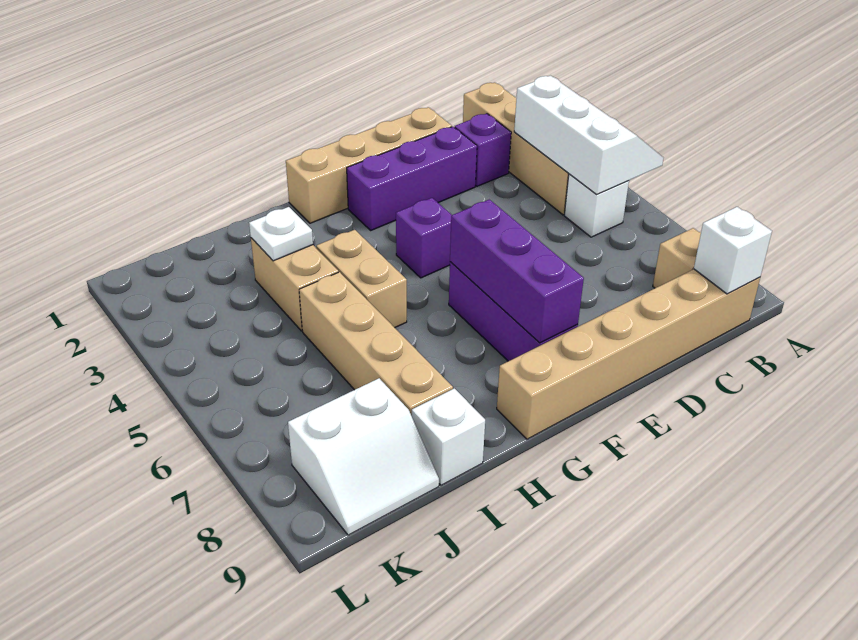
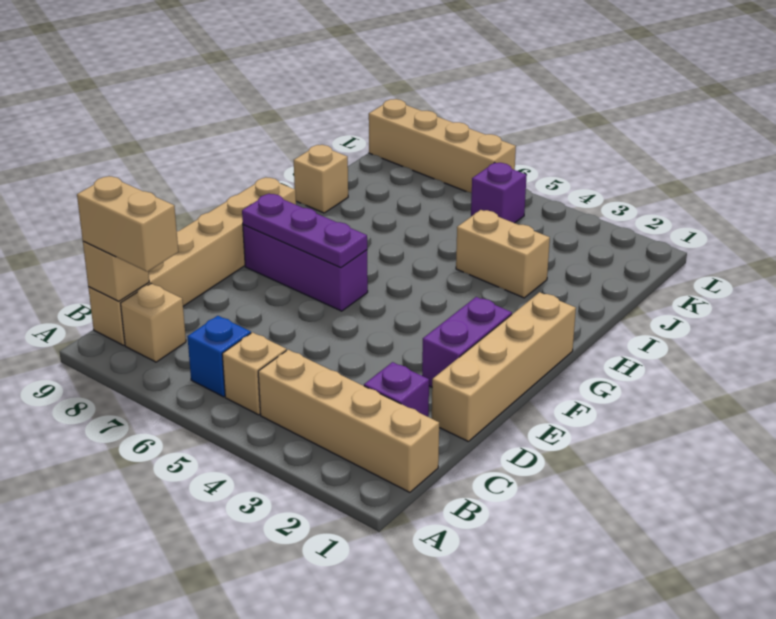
white 2x3 slope [514,76,663,194] -> none
white 1x1 brick [564,174,629,237] -> tan 1x1 brick [222,332,286,415]
none -> blue 1x1 brick [187,316,251,397]
white 1x1 brick [694,207,772,294] -> tan 1x1 brick [83,242,149,301]
purple 1x3 brick [347,127,477,230] -> purple 1x2 brick [422,297,512,387]
purple 1x1 brick [396,198,452,278] -> purple 1x1 brick moved to [471,163,527,223]
purple 1x3 brick [450,199,584,343] -> purple 1x3 plate [242,194,367,268]
tan 1x2 brick [316,230,407,328] -> tan 1x2 brick moved to [77,176,178,272]
white 1x1 plate [249,207,313,261] -> none
tan 1x4 brick [299,272,453,416] -> tan 1x4 brick moved to [369,99,516,193]
white 1x1 brick [412,388,485,485] -> tan 1x1 brick [294,145,348,213]
white 2x2 slope [288,378,439,535] -> none

